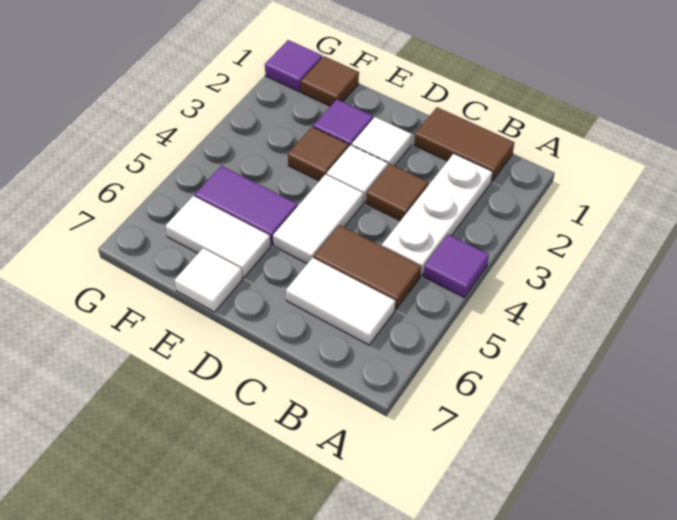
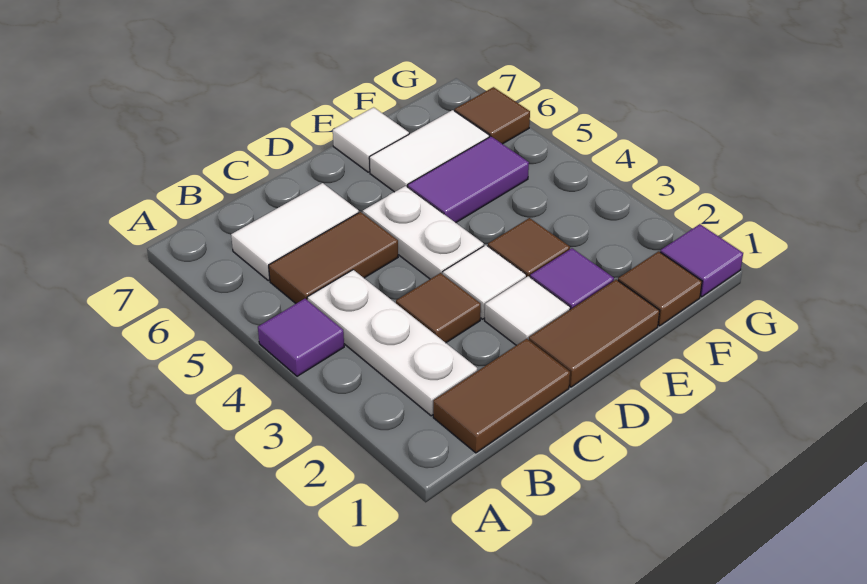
none -> brown 1x2 tile [529,280,660,387]
white 1x2 tile [273,174,363,264] -> white 1x2 plate [363,186,484,279]
none -> brown 1x1 tile [455,87,530,144]

